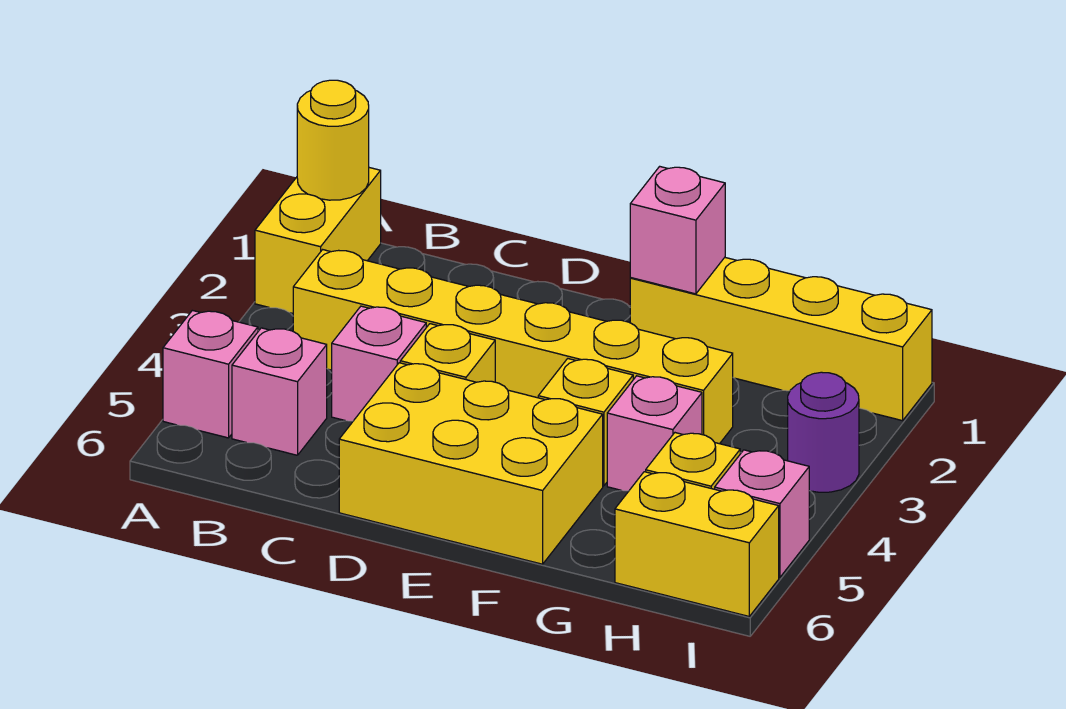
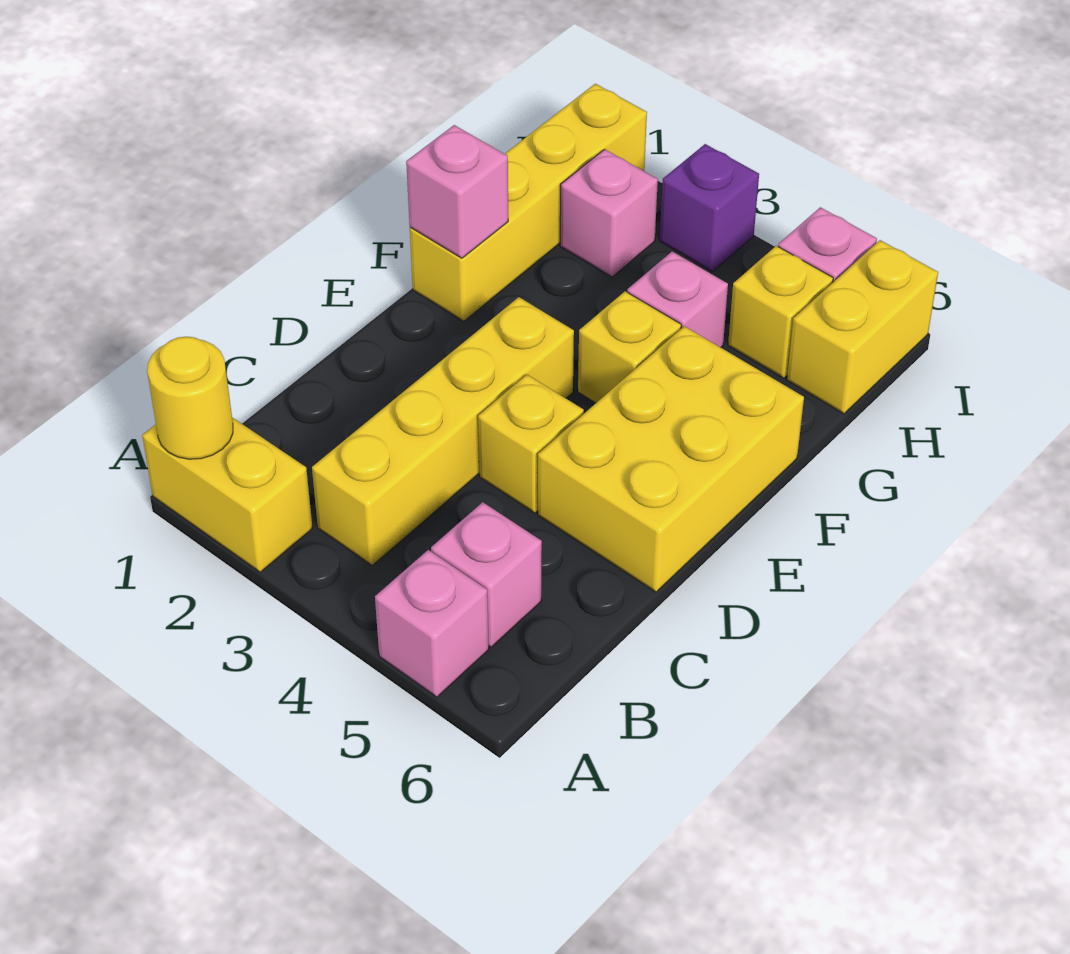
yellow 1x6 brick [293,250,733,444] -> yellow 1x4 brick [312,297,574,565]
pink 1x1 brick [332,306,426,421] -> pink 1x1 brick moved to [560,149,658,277]
purple 1x1 round brick [788,372,859,492] -> purple 1x1 brick [660,144,759,272]

